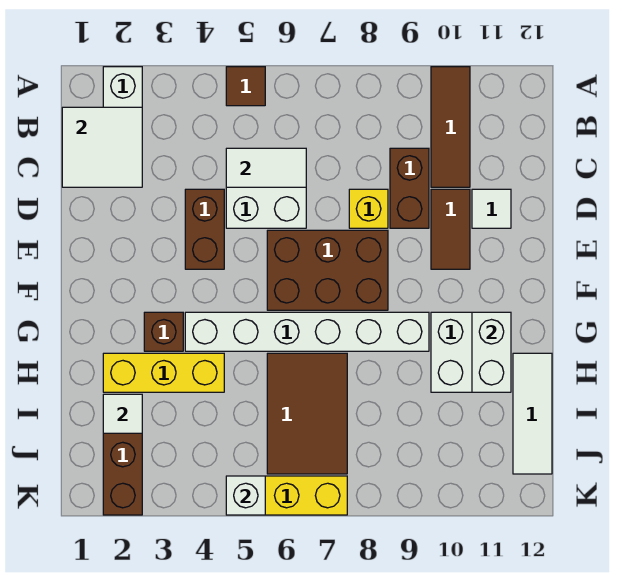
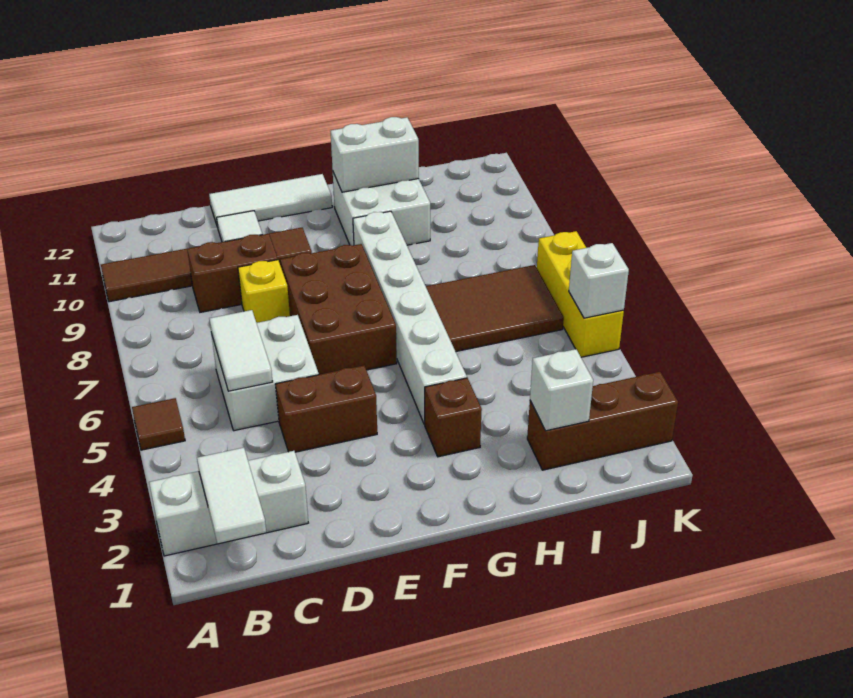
white 2x2 tile [62,107,142,187] -> white 1x2 tile [197,448,266,544]
yellow 1x3 brick [103,353,224,392] -> none
white 1x3 tile [513,353,552,474] -> white 1x3 tile moved to [209,174,332,228]
white 1x1 tile [103,394,142,433] -> white 1x1 brick [530,349,593,431]

